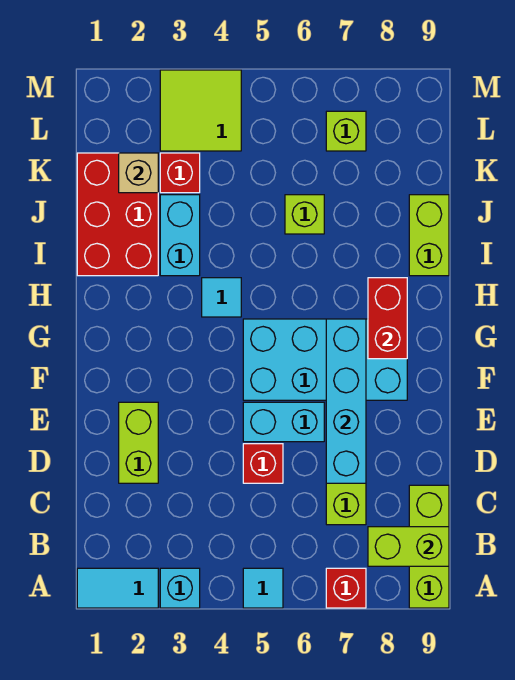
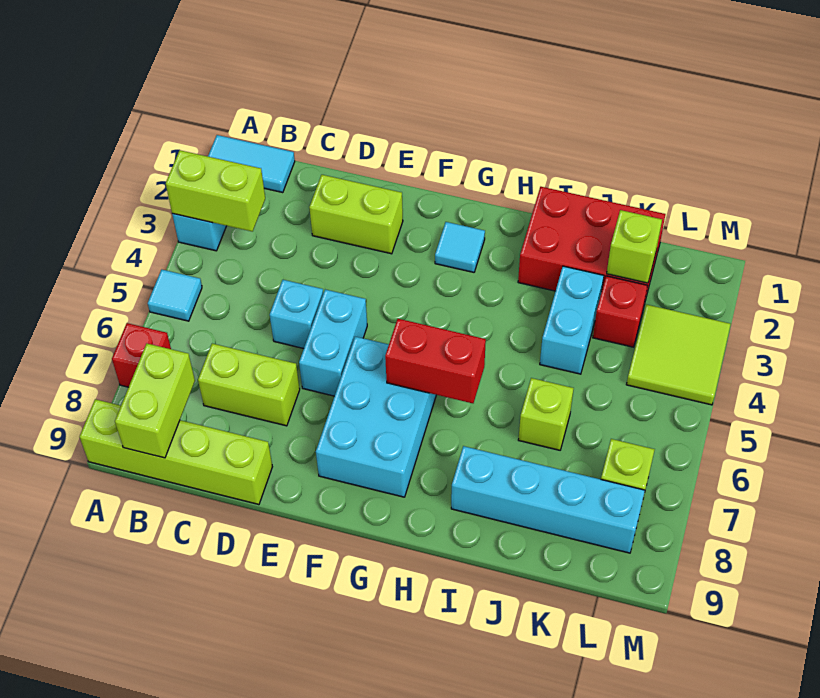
cyan 1x2 tile [77,568,158,608] -> cyan 1x2 tile turned to [208,135,295,193]
lime 1x3 brick [409,485,449,608] -> lime 1x4 brick [80,399,272,505]
red 1x1 brick [243,444,283,483] -> cyan 1x1 brick [270,280,323,349]
cyan 1x4 brick [326,319,366,483] -> cyan 1x4 brick moved to [451,446,645,553]
cyan 2x4 brick [243,319,407,400] -> cyan 2x3 brick [316,337,436,497]
red 1x2 brick [368,278,407,359] -> red 1x2 brick moved to [385,319,486,403]
cyan 1x1 tile [202,278,241,317] -> cyan 1x1 tile moved to [435,222,485,272]
cyan 1x2 brick [160,195,200,276] -> cyan 1x2 brick turned to [540,266,604,374]
lime 1x2 brick [409,195,449,276] -> lime 1x2 brick moved to [166,150,265,232]
tan 1x1 brick [119,153,158,193] -> lime 1x1 brick [607,210,662,283]

